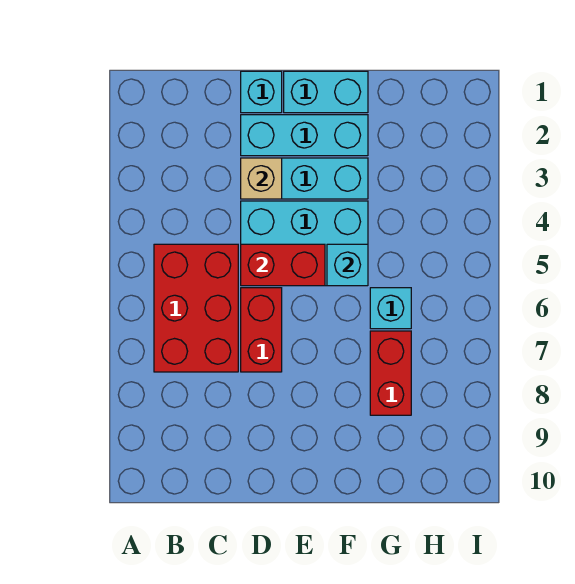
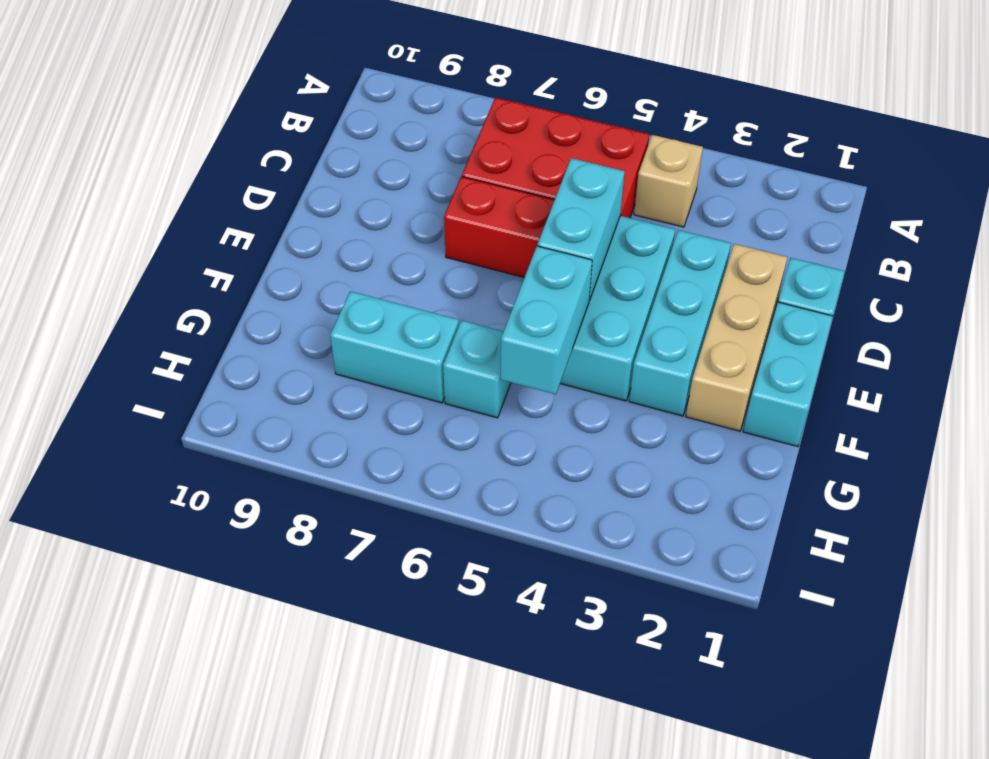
cyan 1x3 brick [241,115,368,156] -> tan 1x3 brick [686,244,788,431]
tan 1x1 brick [241,158,282,199] -> tan 1x1 brick moved to [634,135,703,227]
red 1x2 brick [241,244,325,286] -> cyan 1x2 brick [538,158,625,300]
cyan 1x1 brick [327,244,368,286] -> cyan 1x2 brick [501,246,592,394]
red 1x2 brick [370,331,411,415] -> cyan 1x2 brick [330,291,459,403]

